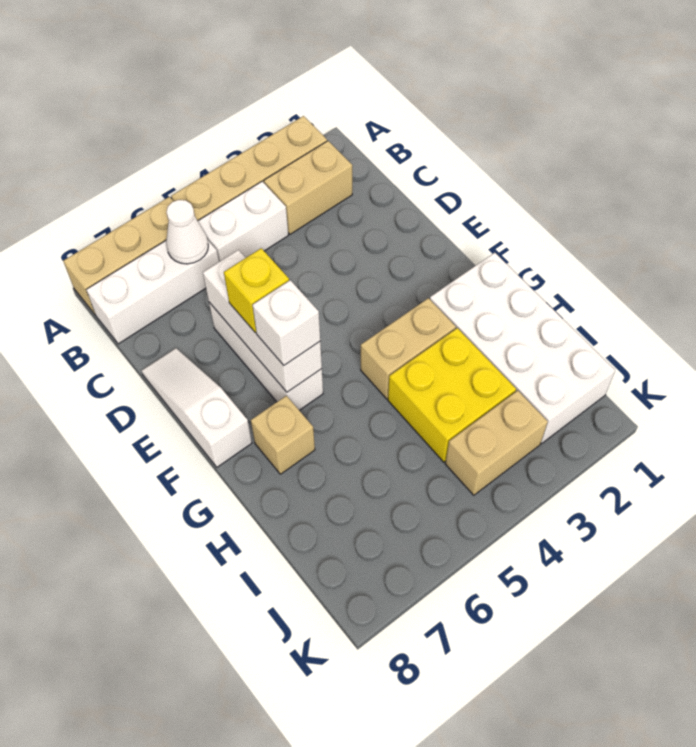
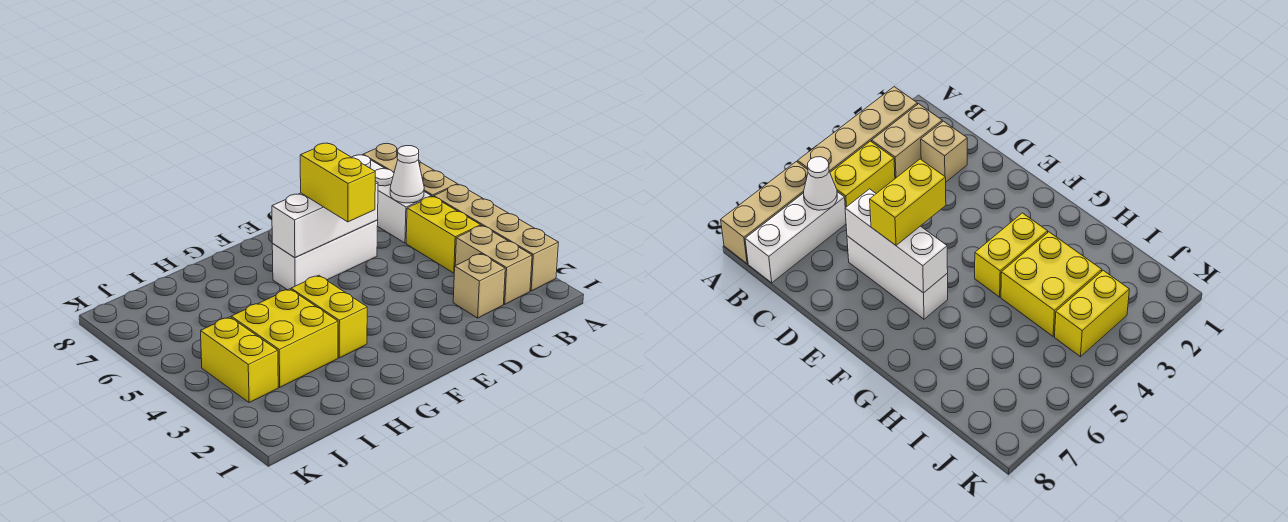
white 1x2 brick [198,182,288,262] -> yellow 1x2 brick [406,196,481,273]
white 1x3 slope [142,348,252,467] -> none
yellow 1x1 brick [224,248,289,333] -> yellow 1x2 brick [300,143,375,222]
white 1x1 brick [252,280,320,365] -> none
white 2x4 brick [430,253,615,444] -> none
tan 1x2 brick [361,298,456,399] -> yellow 1x2 brick [291,275,367,358]
tan 1x1 brick [251,396,315,474] -> tan 1x1 brick moved to [453,254,505,318]
tan 1x2 brick [445,391,548,495] -> yellow 1x2 brick [201,317,278,403]

